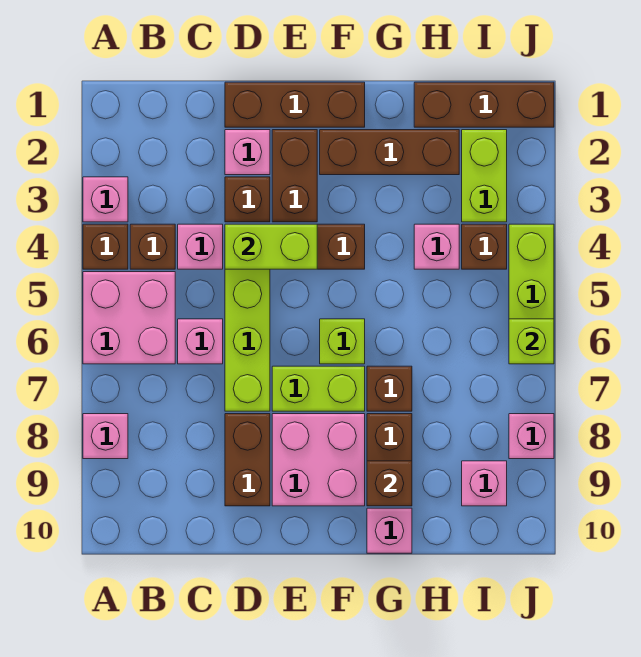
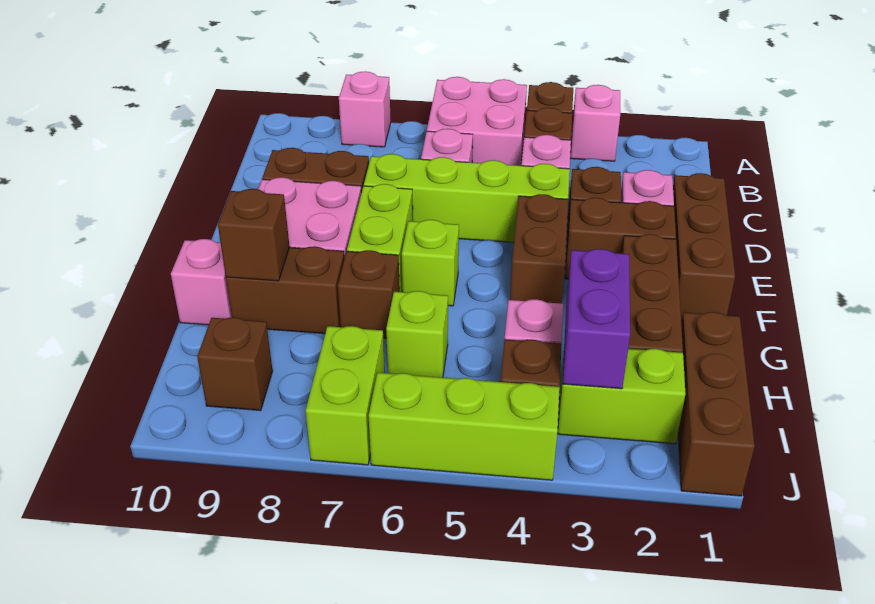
lime 1x2 brick [225,224,317,269] -> lime 1x2 brick moved to [306,326,385,465]
none -> purple 1x2 brick [563,249,630,389]
pink 1x1 brick [462,461,507,506] -> brown 1x1 brick [197,317,273,411]
lime 1x1 brick [509,319,554,364] -> lime 1x1 brick moved to [386,291,448,378]
pink 1x1 brick [509,414,554,459] -> none

